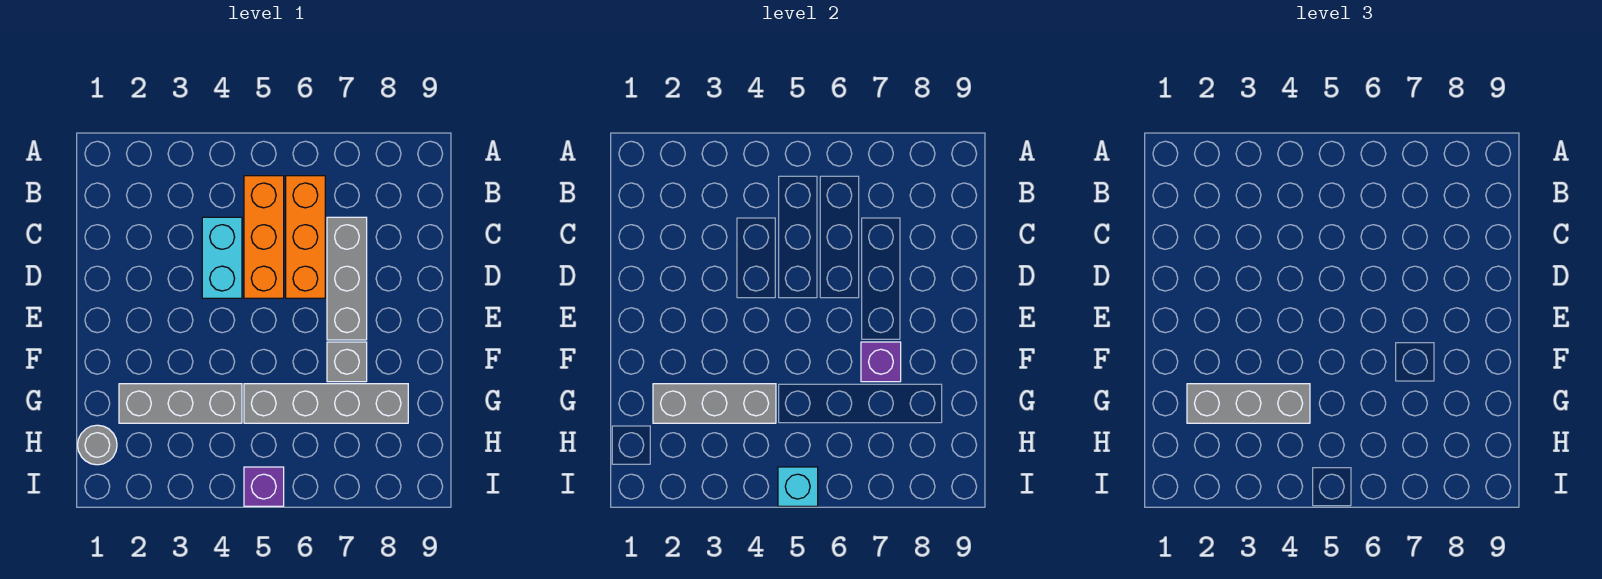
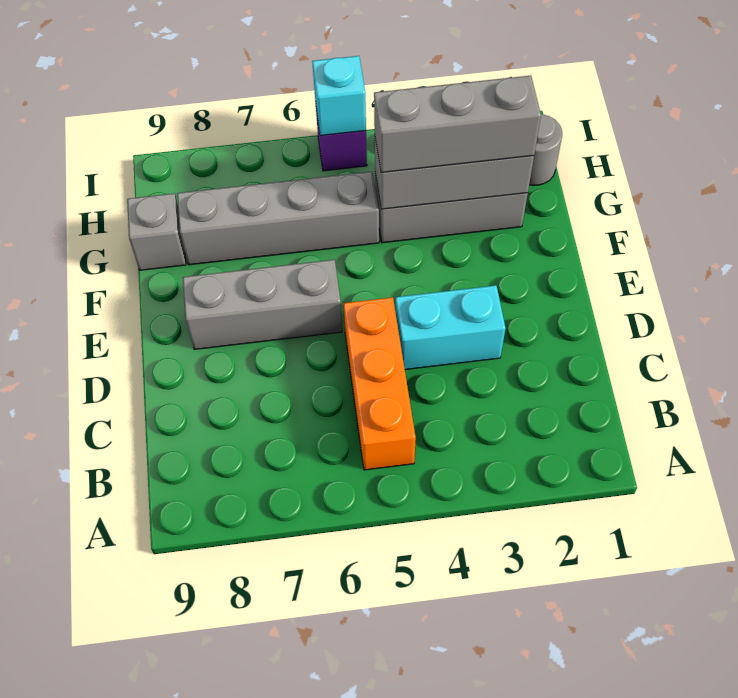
orange 1x3 brick [286,176,325,298] -> none
cyan 1x2 brick [202,217,242,298] -> cyan 1x2 brick turned to [395,285,506,370]
grey 1x3 brick [327,217,367,340] -> grey 1x3 brick turned to [183,260,342,349]
grey 1x1 brick [327,342,367,382] -> grey 1x1 brick moved to [127,193,186,270]
purple 1x1 brick [861,342,901,382] -> none

